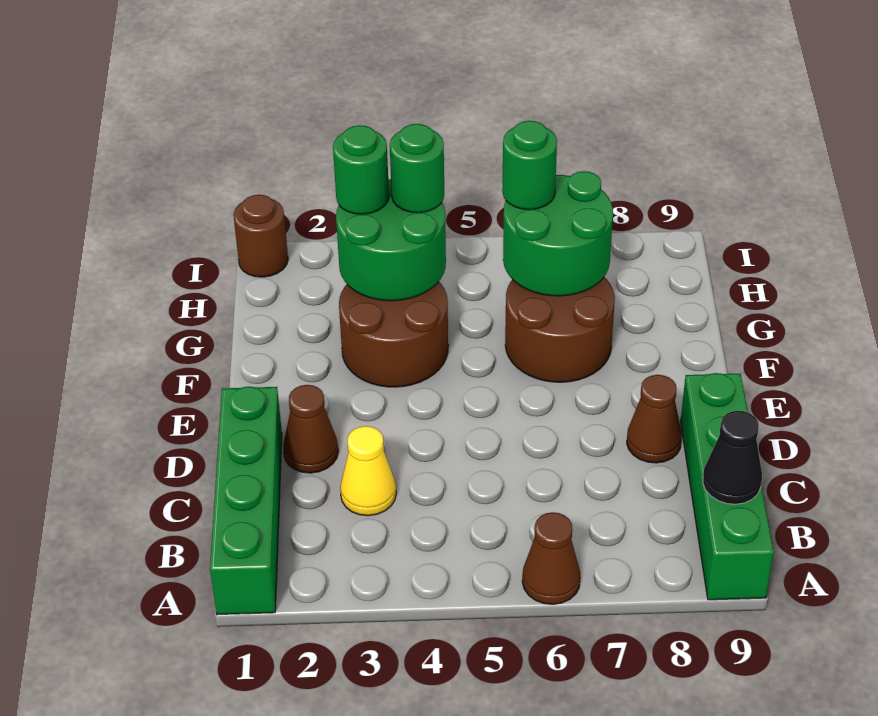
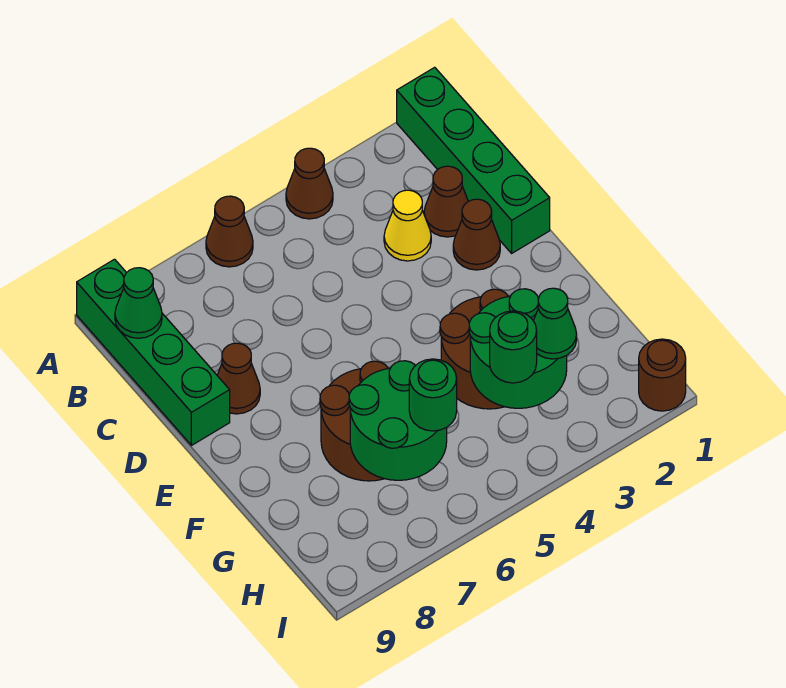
none -> brown 1x1 cone [286,148,333,219]
black 1x1 cone [703,411,762,504] -> green 1x1 cone [115,268,162,338]
none -> brown 1x1 cone [424,166,468,237]
green 1x1 round brick [333,125,389,214] -> green 1x1 cone [534,288,577,359]

